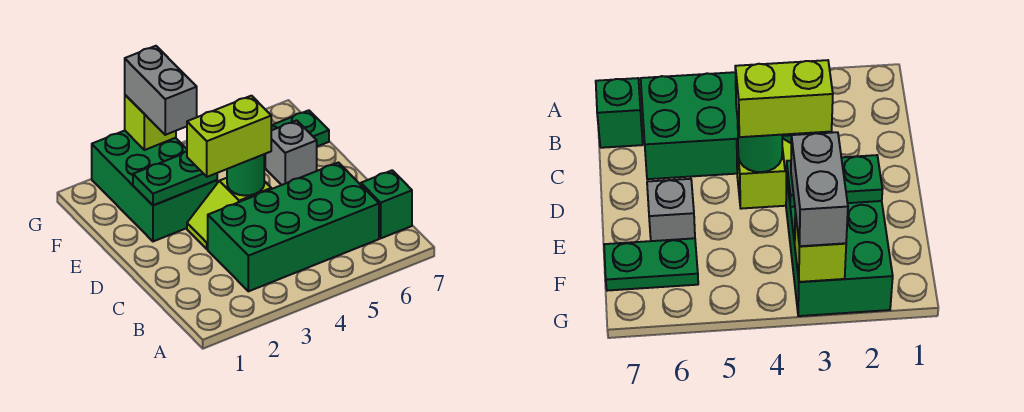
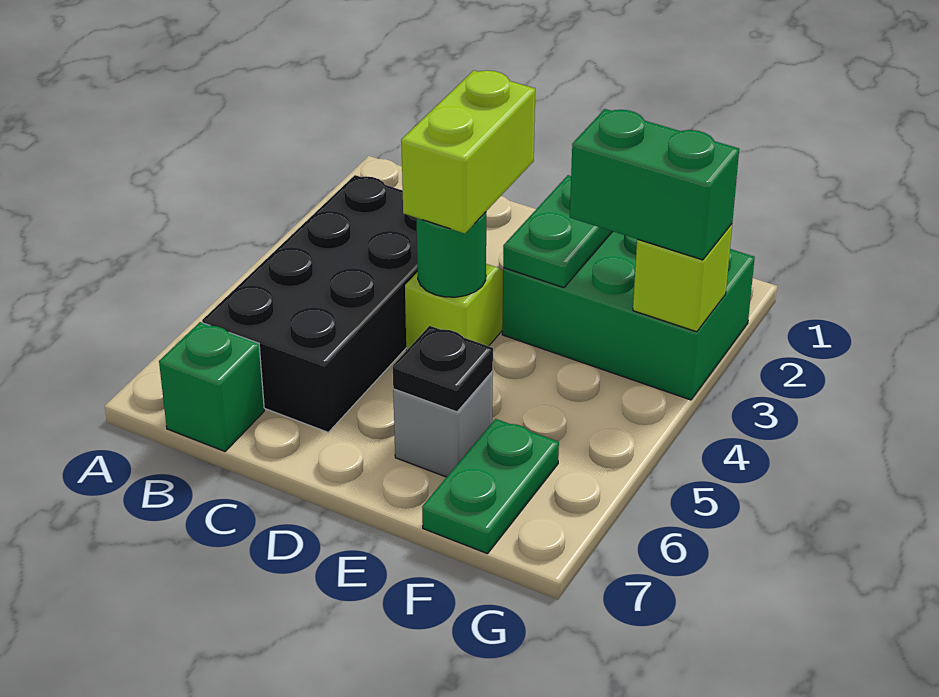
green 2x4 brick [208,163,379,291] -> black 2x4 brick [202,175,418,432]
none -> black 1x1 plate [393,326,493,412]
grey 1x2 brick [125,46,197,135] -> green 1x2 brick [570,109,739,260]

